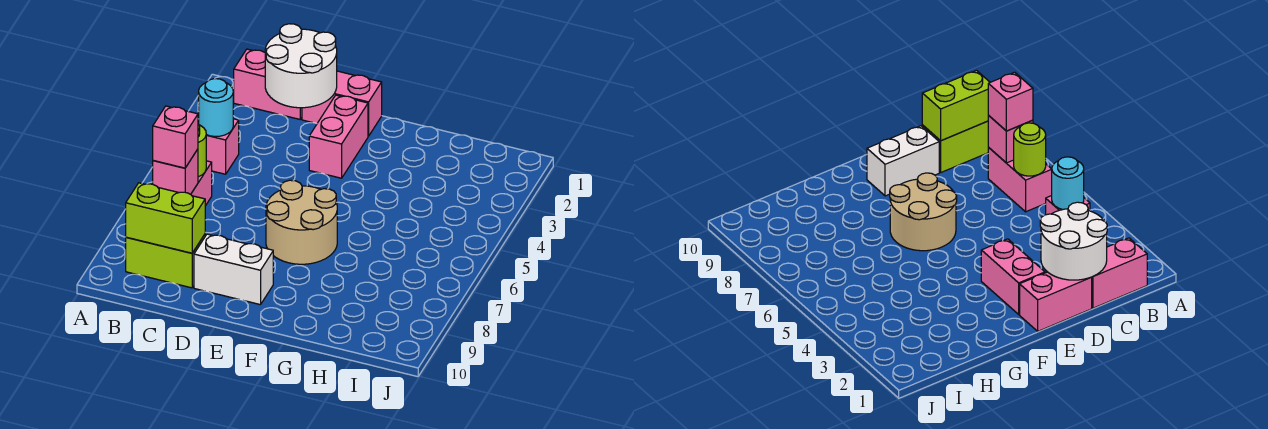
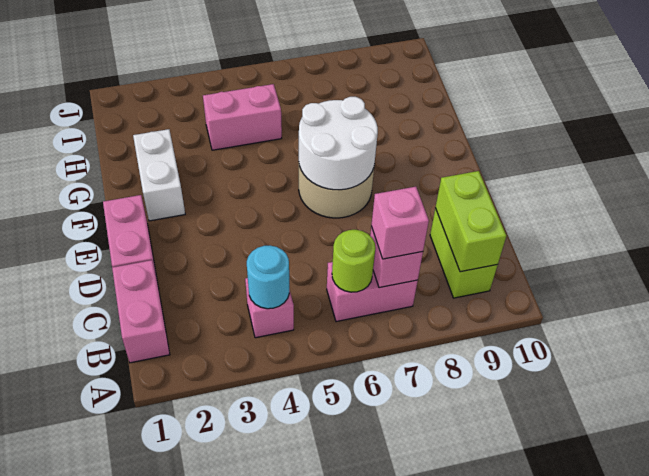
white 2x2 round brick [265,24,337,108] -> white 2x2 round brick moved to [299,97,378,190]
white 1x2 brick [194,234,273,305] -> white 1x2 brick moved to [133,129,185,221]
pink 1x2 brick [309,95,368,178] -> pink 1x2 brick moved to [203,84,282,150]

